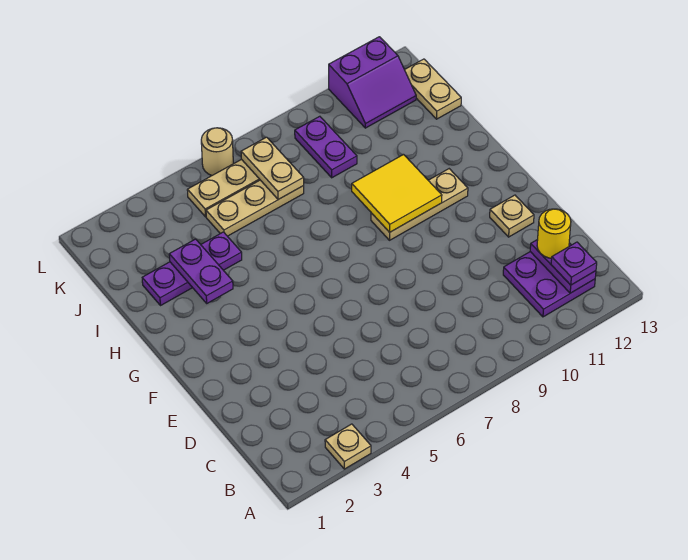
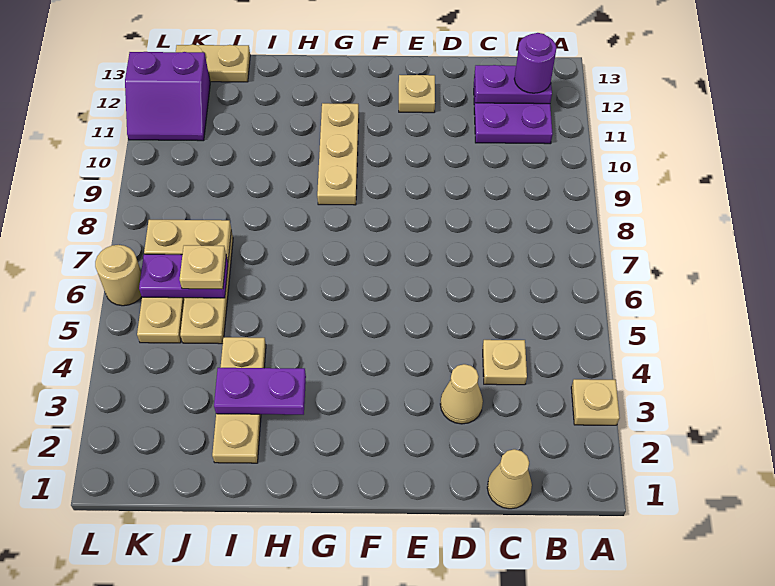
purple 1x1 plate [551,242,597,285] -> purple 1x1 round brick [514,33,556,93]
none -> tan 1x1 cone [487,449,532,509]
none -> tan 1x1 plate [483,340,527,385]
yellow 1x1 round brick [537,209,571,258] -> none
none -> tan 1x1 cone [440,364,483,424]
yellow 2x2 tile [352,155,442,232] -> none
purple 1x3 plate [142,232,242,306] -> tan 1x3 plate [212,337,266,463]
none -> tan 1x1 plate [180,245,226,289]
purple 1x2 plate [295,116,357,178] -> purple 1x2 plate moved to [139,254,228,298]
purple 2x2 slope [329,37,416,128] -> purple 2x2 slope turned to [125,52,210,141]

